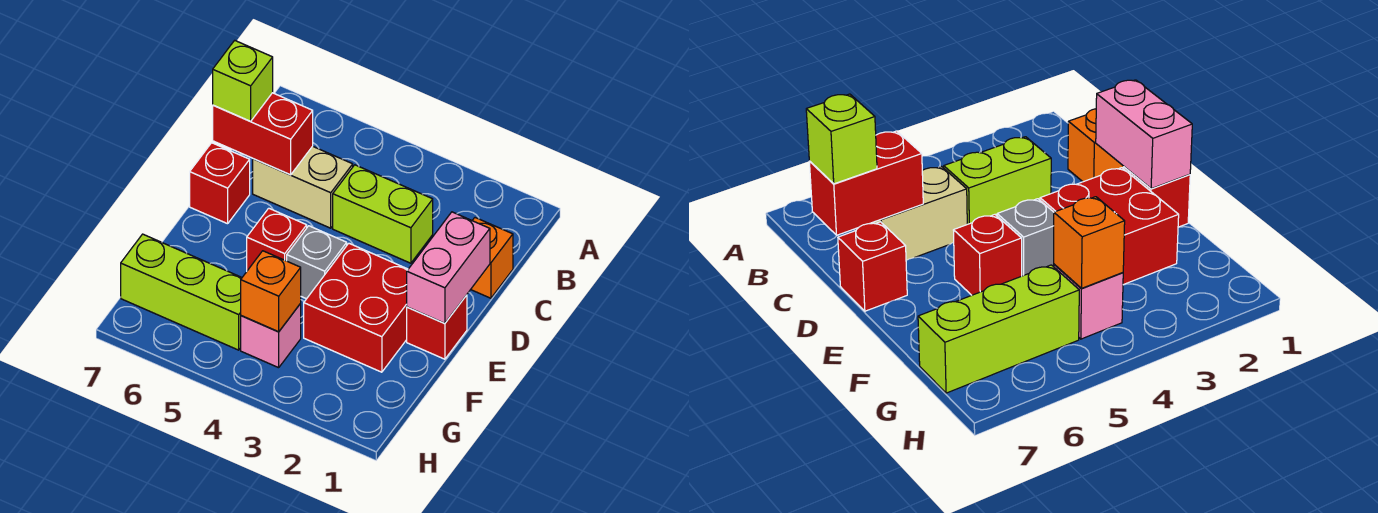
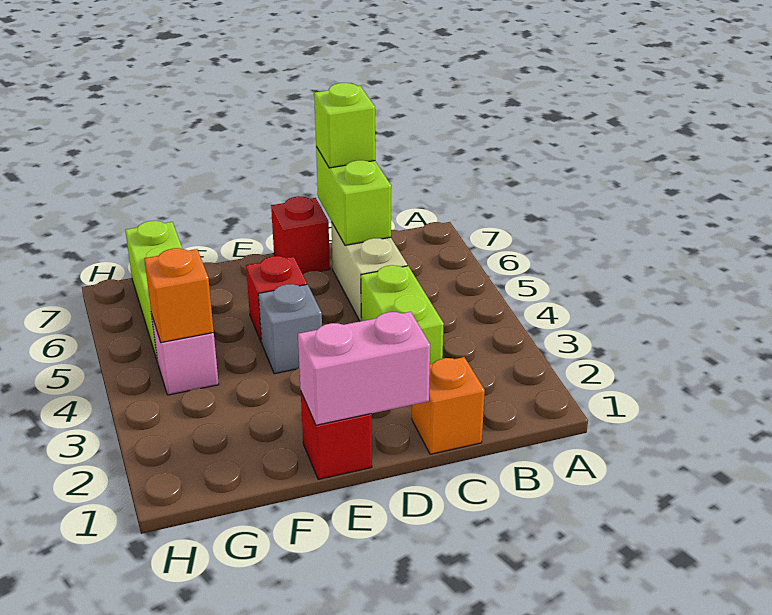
red 1x2 brick [213,93,313,175] -> lime 1x2 brick [316,147,391,245]
red 2x2 brick [304,243,408,372] -> none

